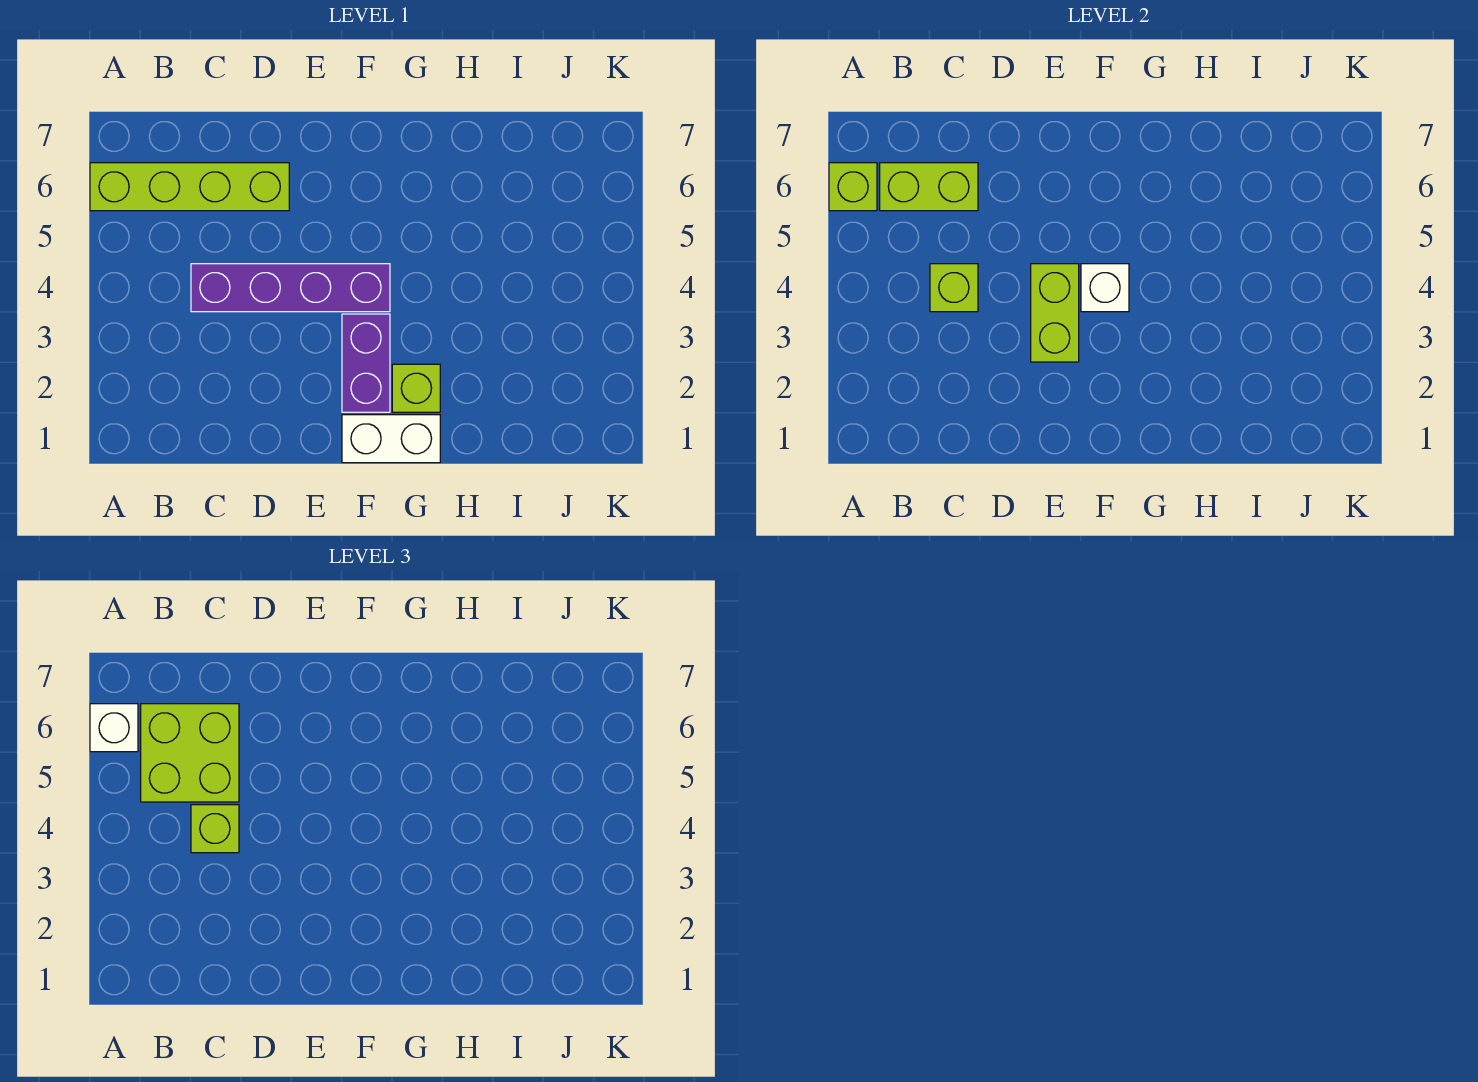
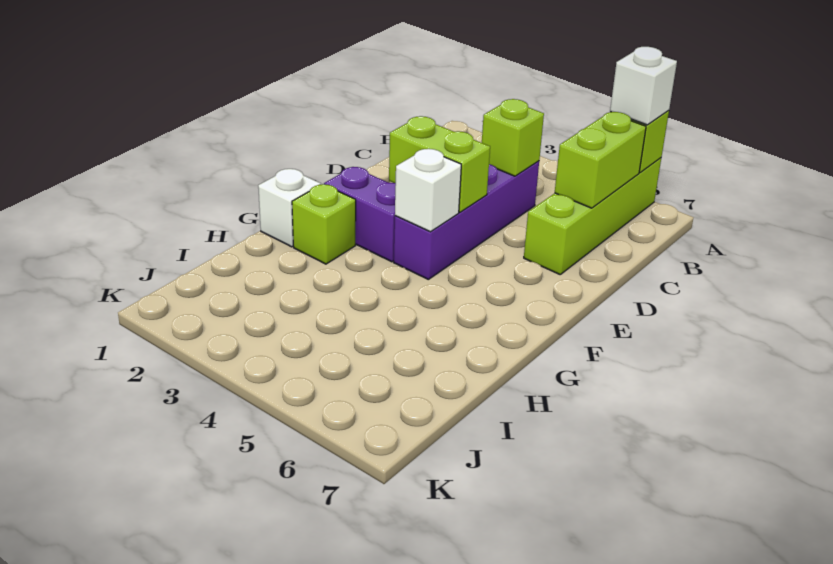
lime 2x2 brick [141,704,239,802] -> none
lime 1x1 brick [191,805,239,853] -> none
white 1x2 brick [342,415,440,463] -> white 1x1 brick [258,169,321,247]

